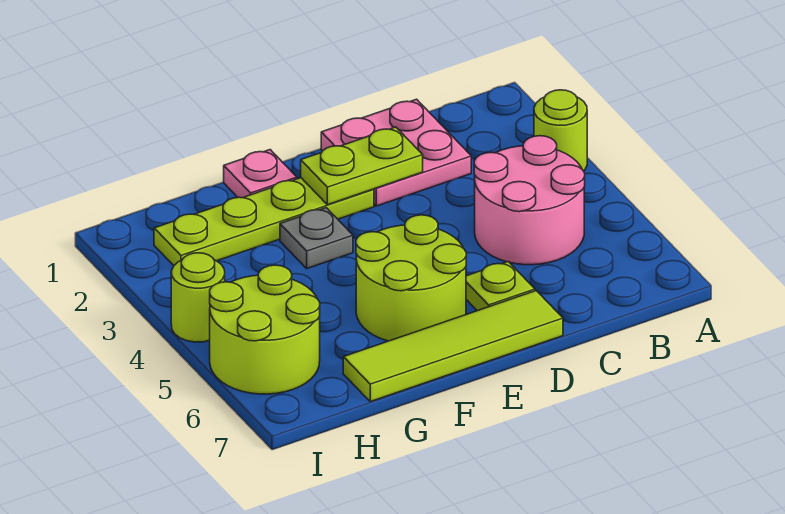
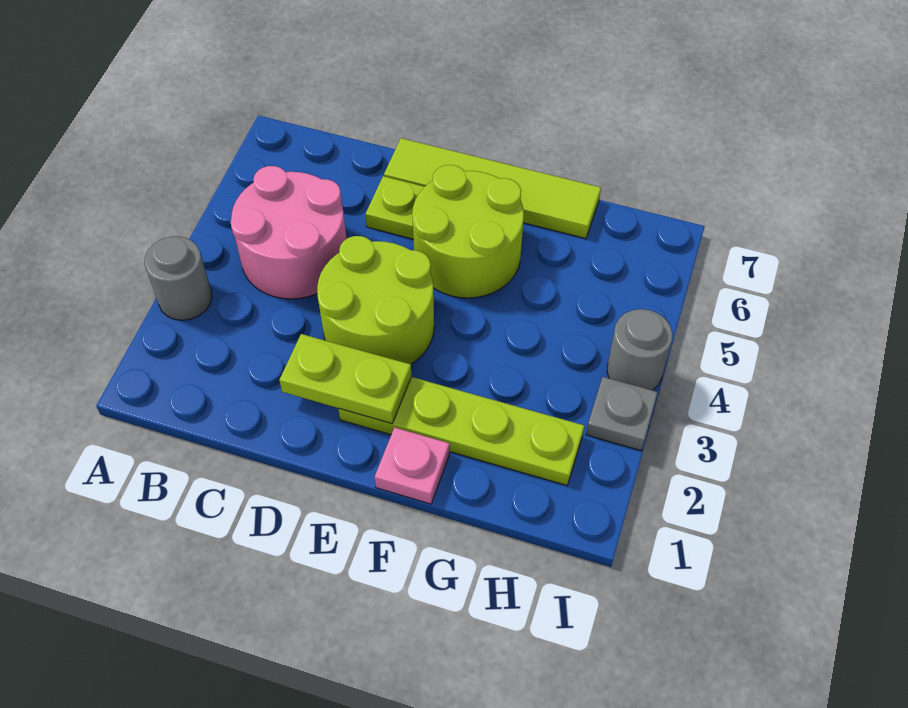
lime 1x1 round brick [534,90,587,171] -> grey 1x1 round brick [145,236,212,320]
pink 2x2 plate [321,99,471,206] -> none
grey 1x1 plate [280,208,353,268] -> grey 1x1 plate moved to [586,377,658,451]
lime 2x2 round brick [210,265,320,394] -> lime 2x2 round brick moved to [317,236,434,364]
lime 1x1 round brick [171,253,225,342] -> grey 1x1 round brick [607,309,673,390]

